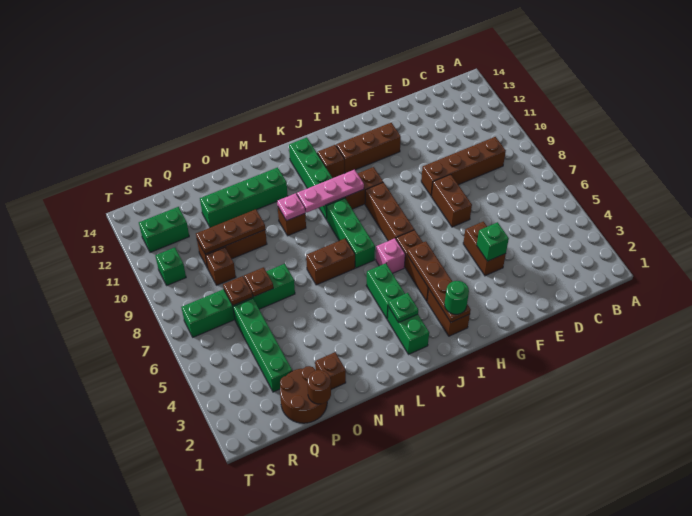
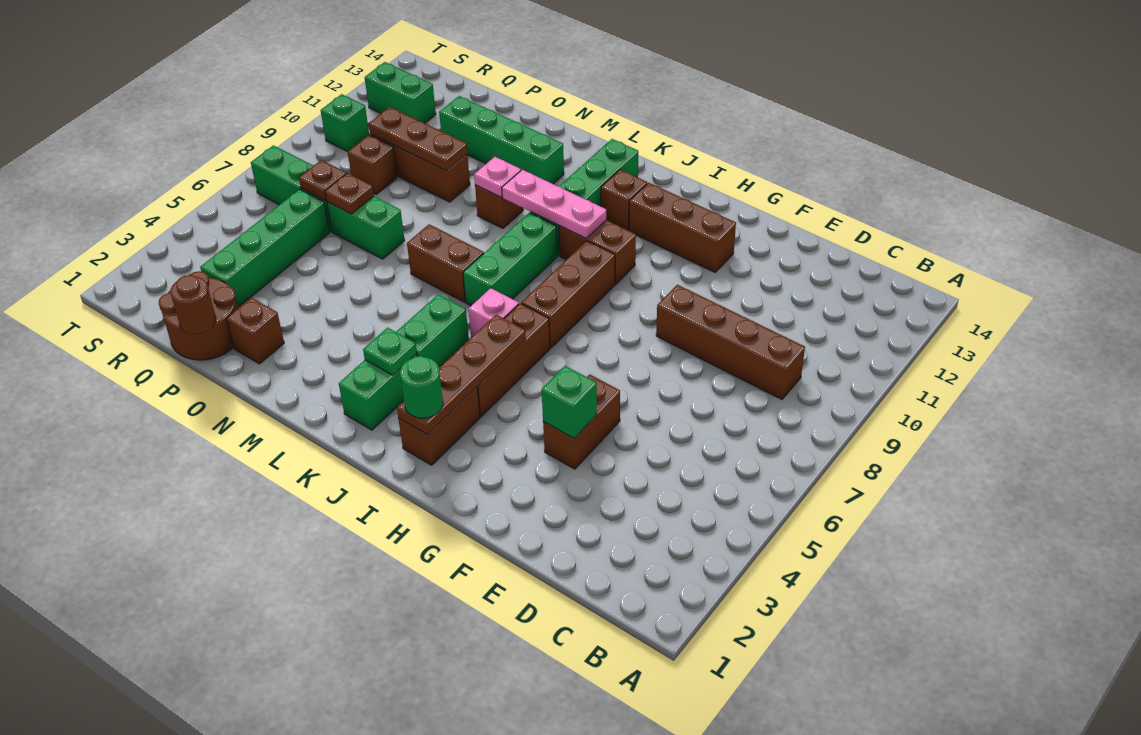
brown 1x2 brick [432,174,472,227] -> none

